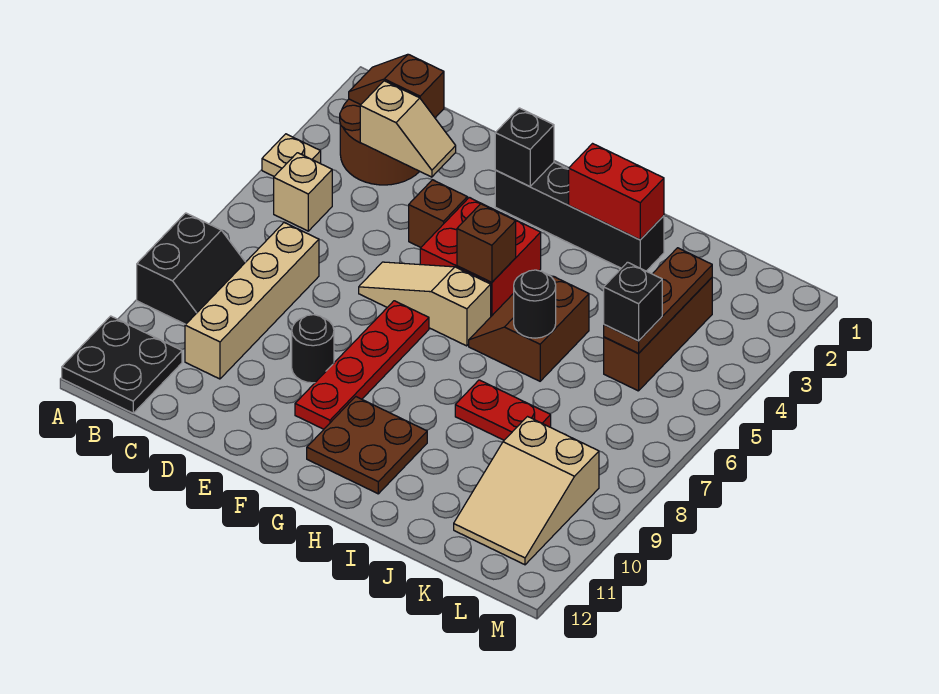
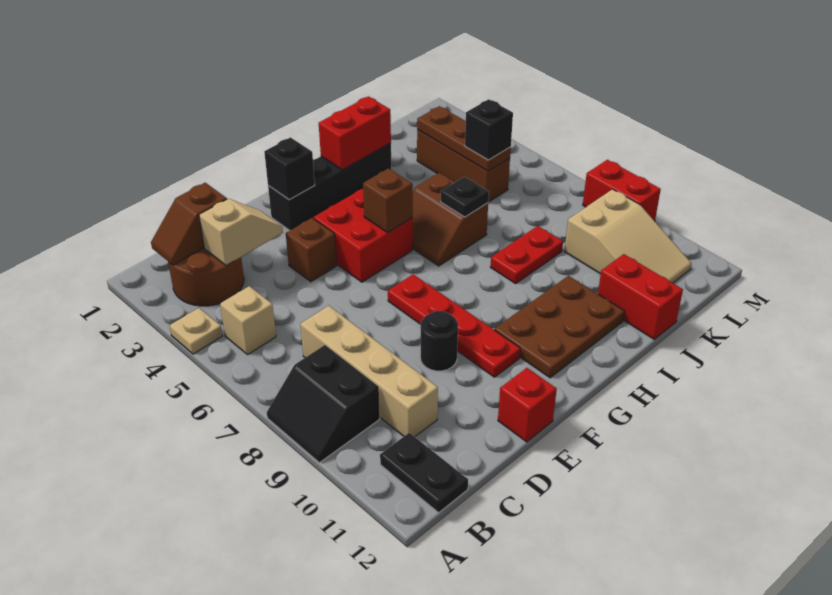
black 2x2 slope [137,213,245,324] -> black 2x2 slope turned to [267,345,380,463]
black 2x2 plate [62,316,182,413] -> black 1x2 plate [380,433,468,513]
tan 1x3 slope [359,262,491,346] -> none
none -> red 1x1 brick [498,368,557,442]
brown 2x2 plate [307,397,427,494] -> brown 2x3 plate [495,276,625,378]
black 1x1 round brick [514,270,556,338] -> black 1x1 plate [441,177,489,217]
none -> red 1x2 brick [598,254,683,339]
none -> red 1x2 brick [583,160,661,221]

